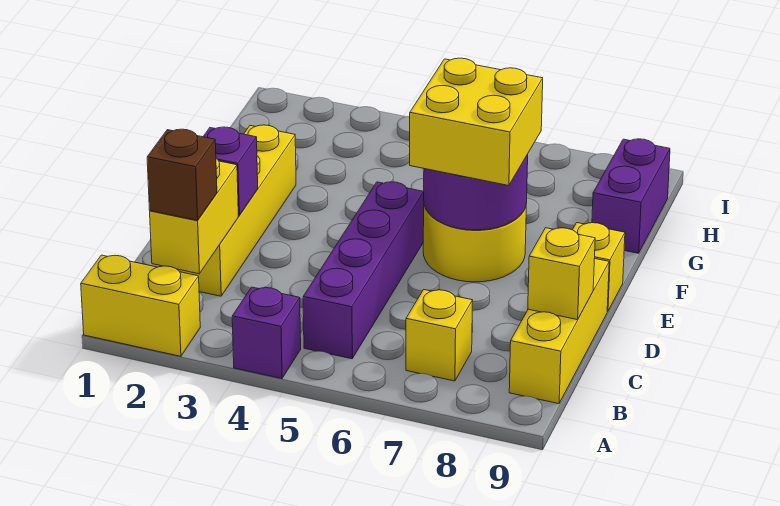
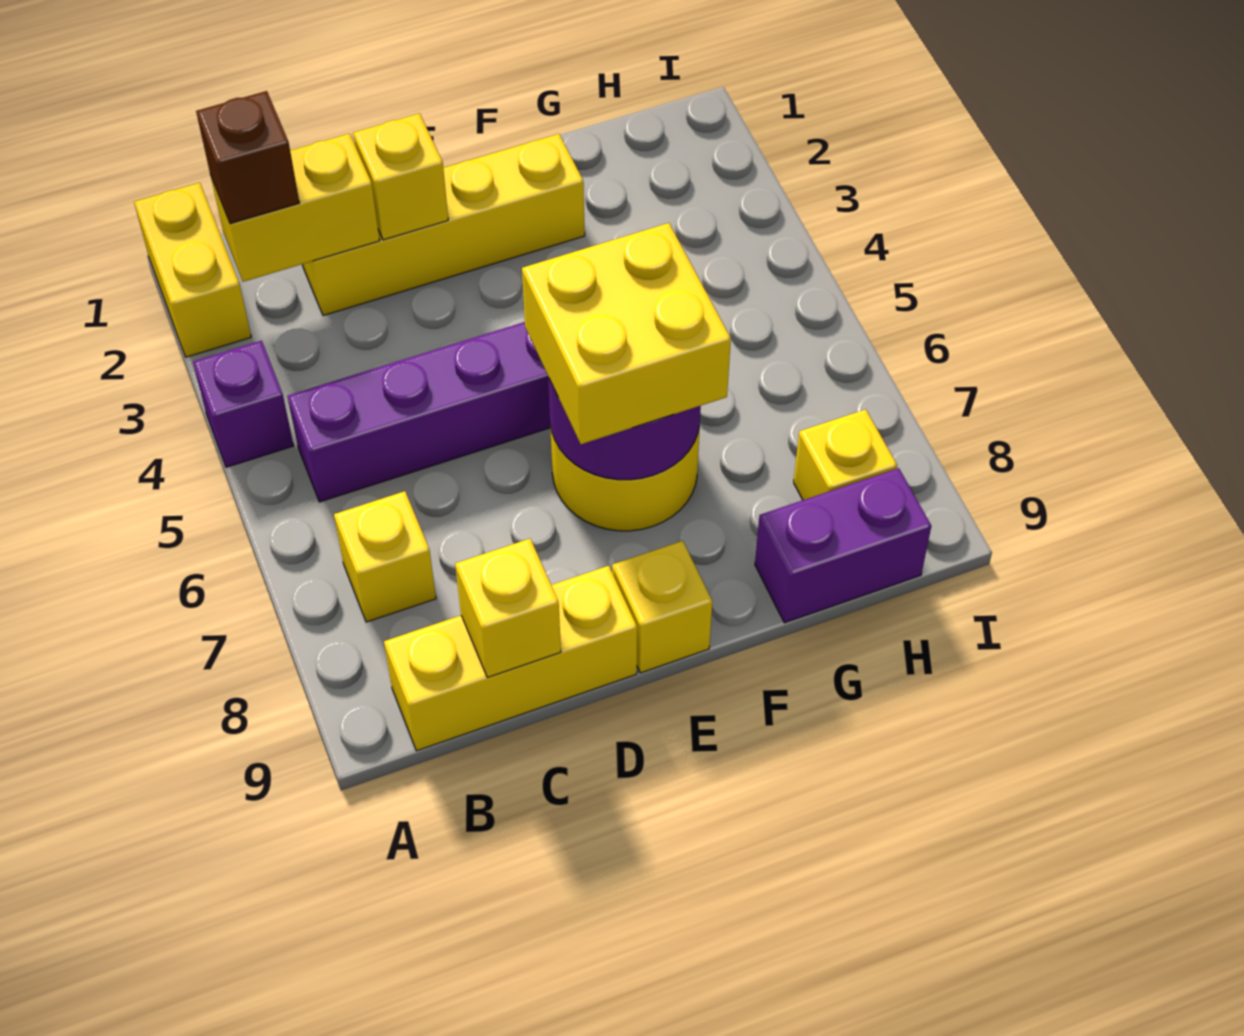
purple 1x1 brick [203,127,258,215] -> yellow 1x1 brick [353,113,448,240]
none -> yellow 1x1 brick [794,409,897,500]

